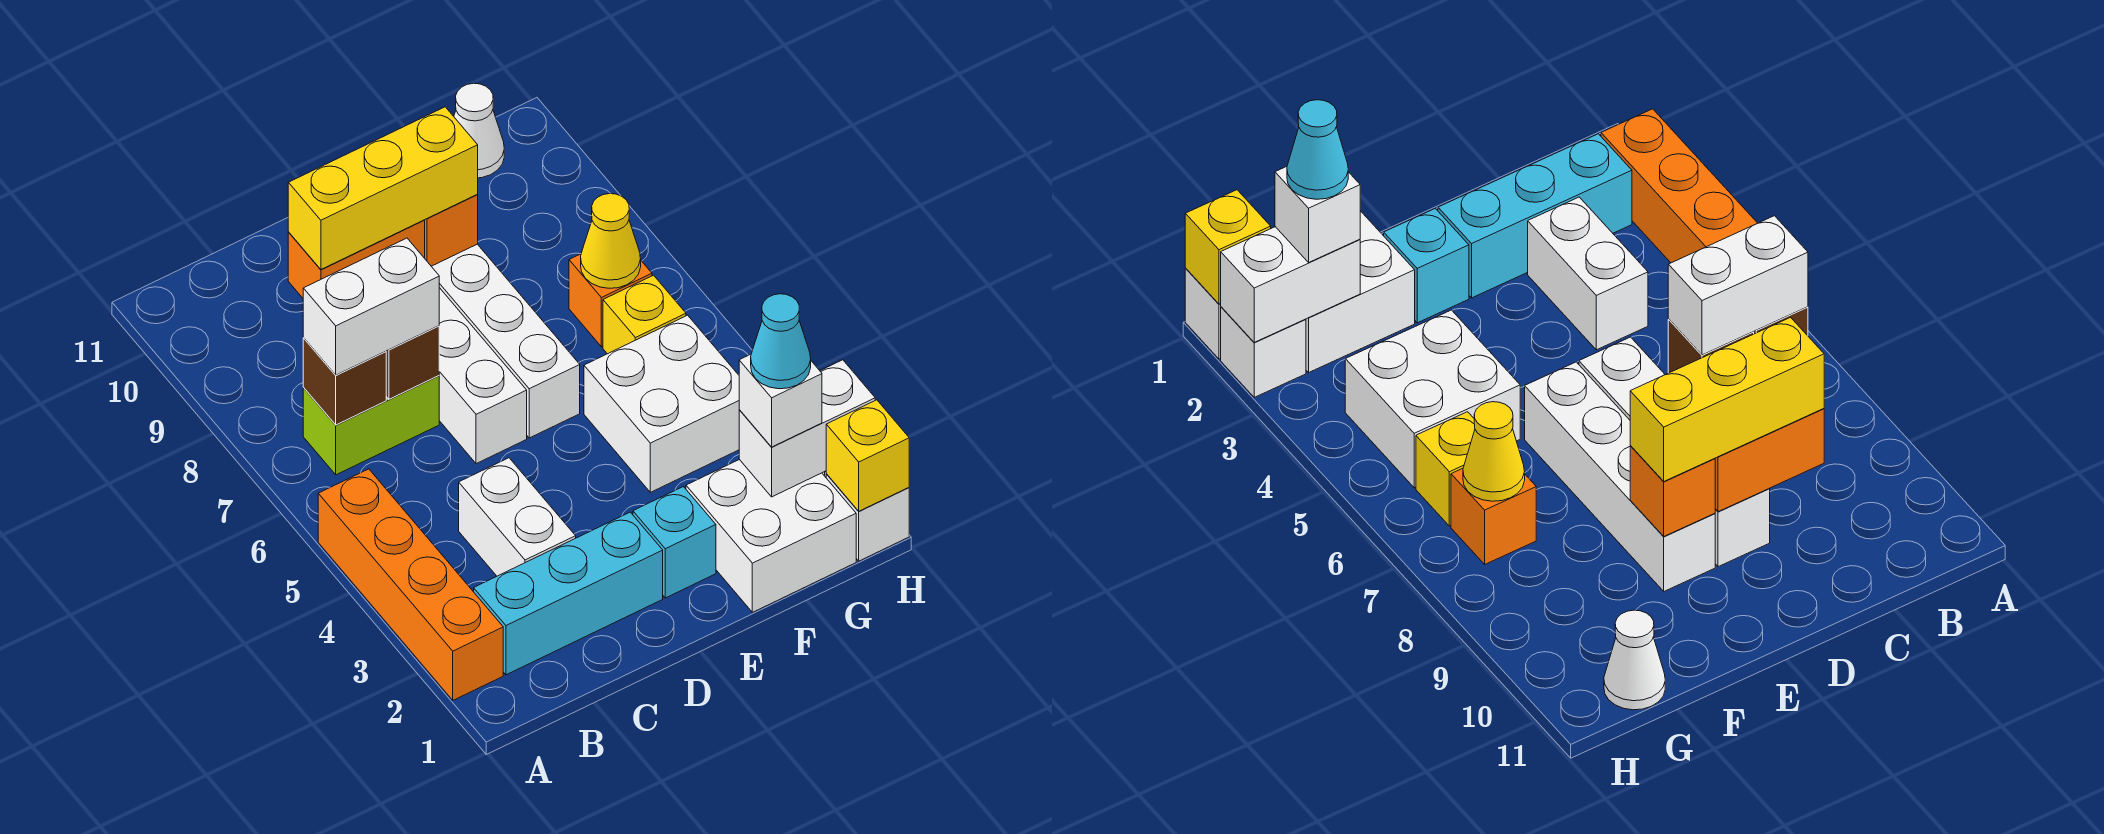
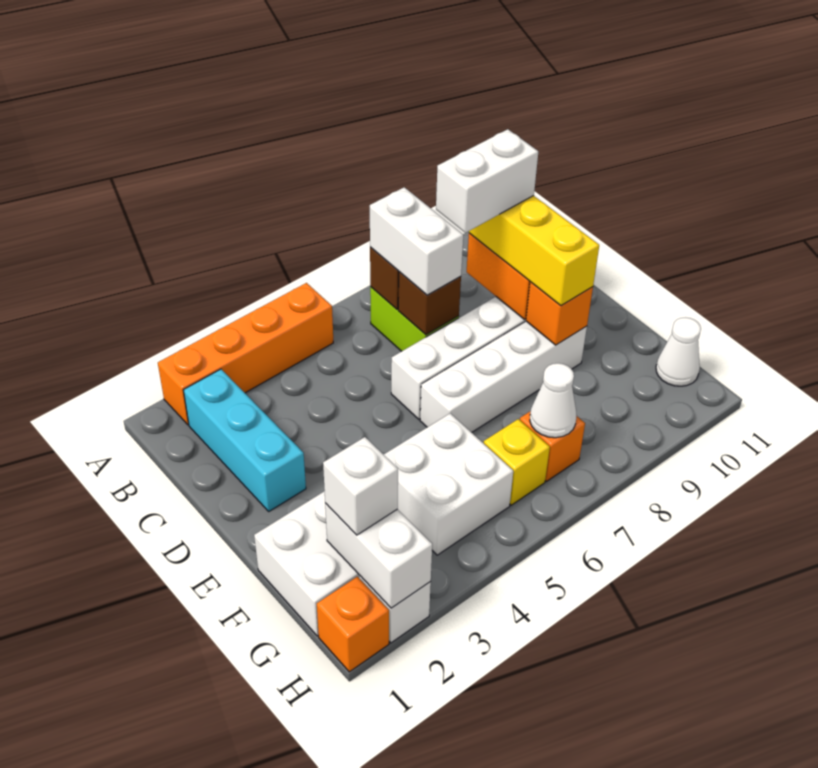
white 1x2 brick [459,458,576,576] -> white 1x2 brick moved to [436,129,538,233]
cyan 1x1 brick [633,487,716,598] -> none
cyan 1x1 cone [751,294,811,389] -> none
yellow 1x1 cone [581,194,641,288] -> white 1x1 cone [530,363,576,438]
white 1x1 brick [826,474,909,561] -> orange 1x1 brick [317,577,389,672]
yellow 1x1 brick [826,400,909,511] -> none

